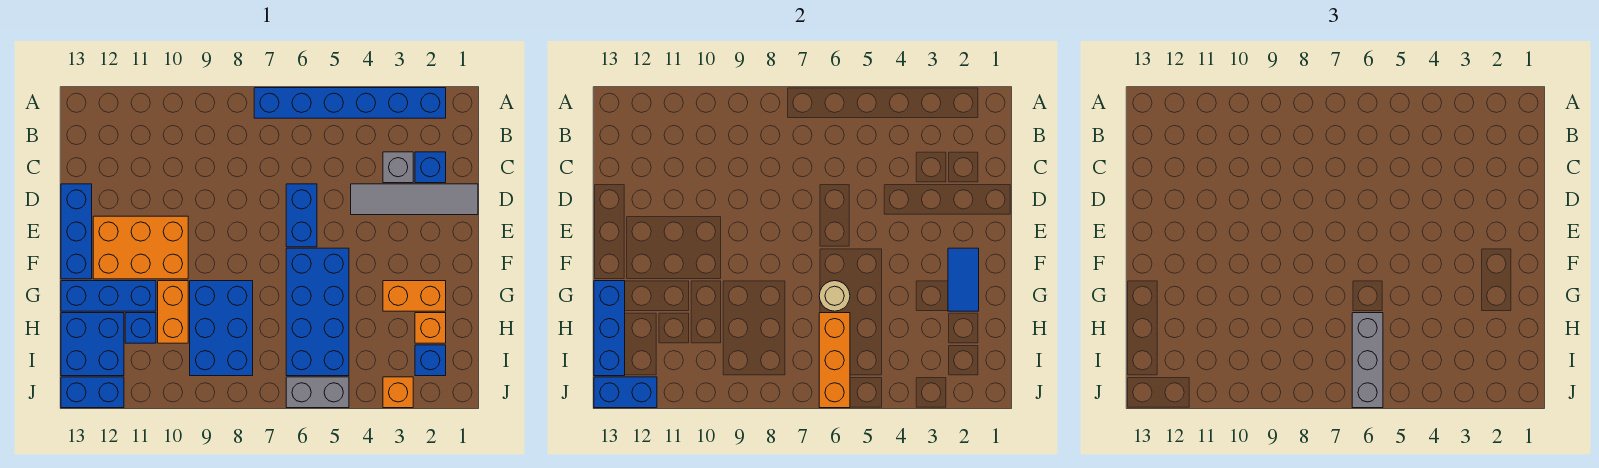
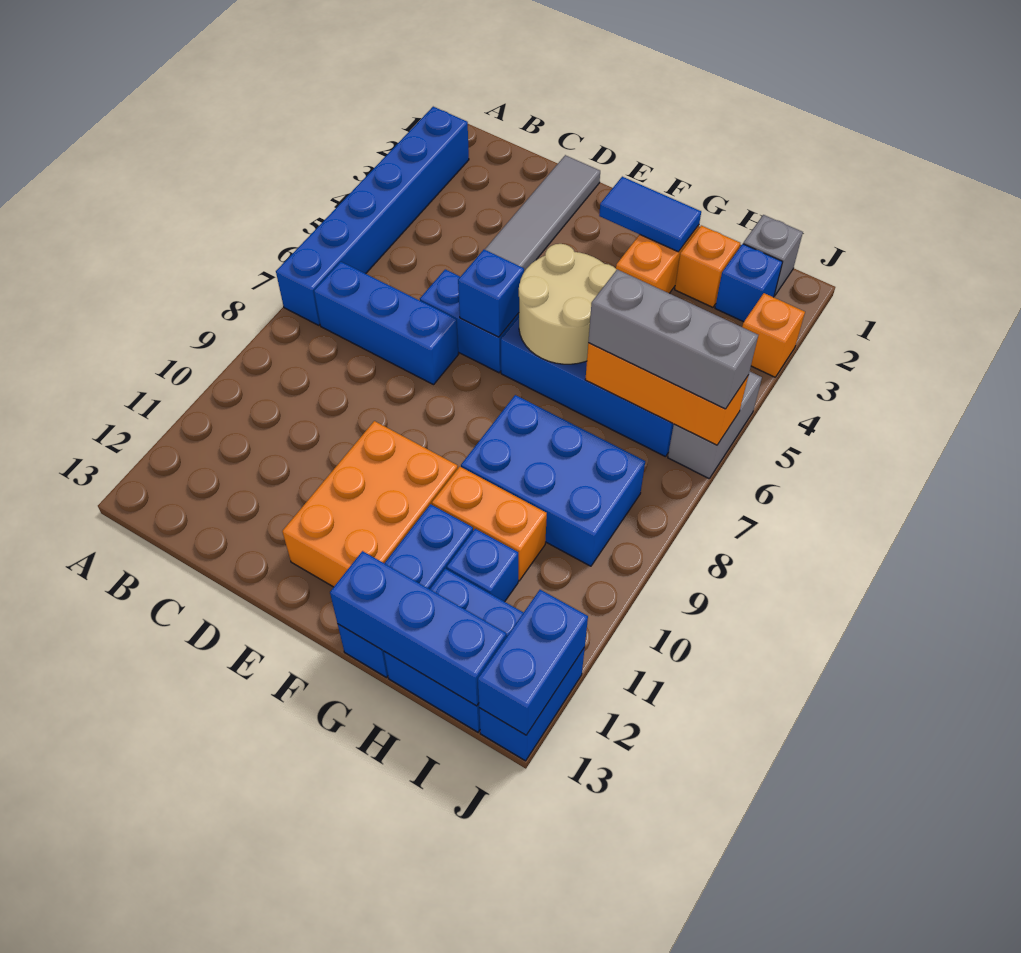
blue 1x1 brick [415,152,446,183] -> blue 1x1 brick moved to [458,250,524,337]
grey 1x1 brick [383,152,413,183] -> grey 1x1 brick moved to [743,215,803,296]
blue 1x3 brick [61,184,92,279] -> blue 1x3 brick moved to [314,262,459,385]
tan 1x1 round brick [819,281,850,311] -> tan 2x2 round brick [519,244,617,364]

